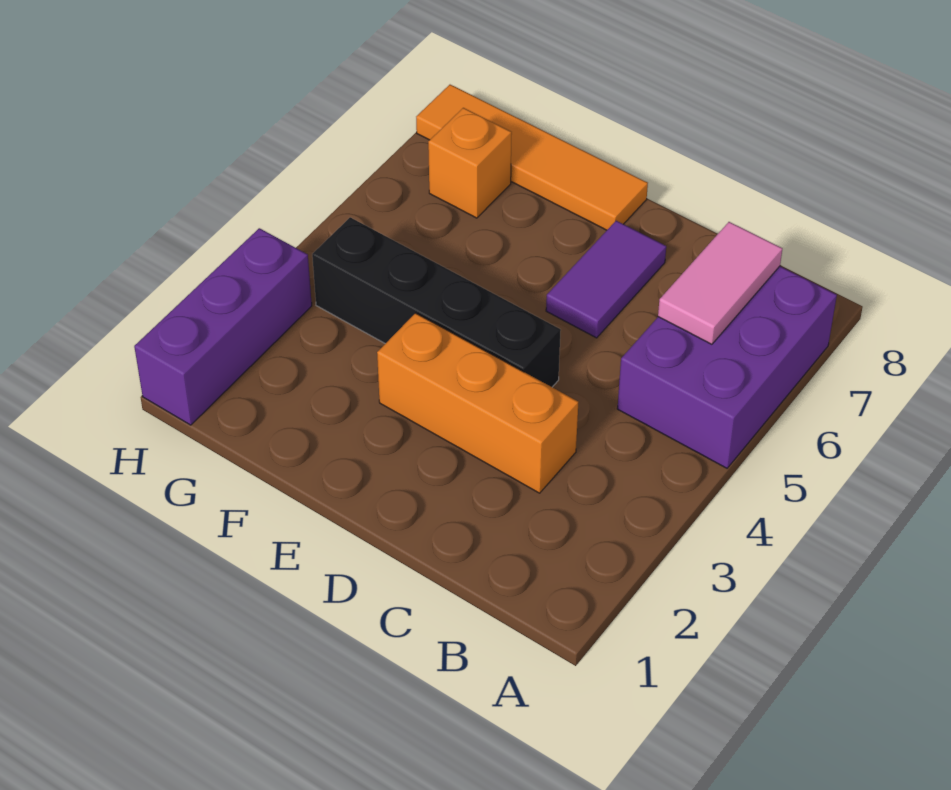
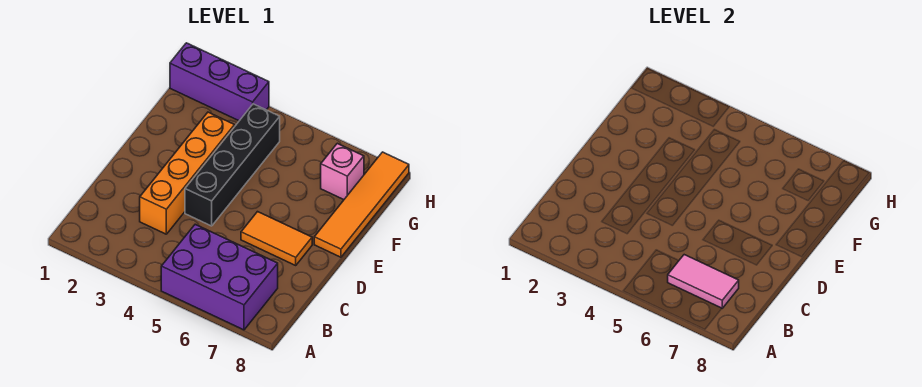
orange 1x3 brick [377,313,578,493] -> orange 1x4 brick [140,112,235,234]
purple 1x2 tile [546,221,666,338] -> orange 1x2 tile [241,212,312,265]
orange 1x1 brick [428,108,512,218] -> pink 1x1 brick [321,143,364,200]

